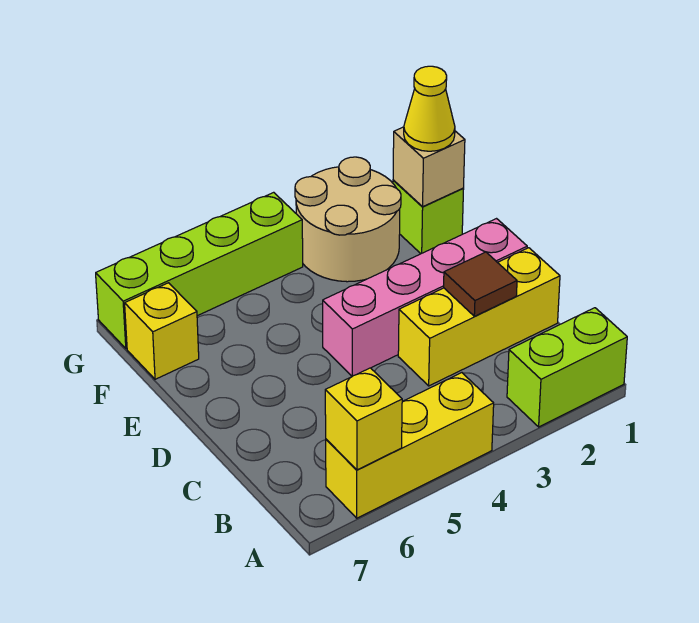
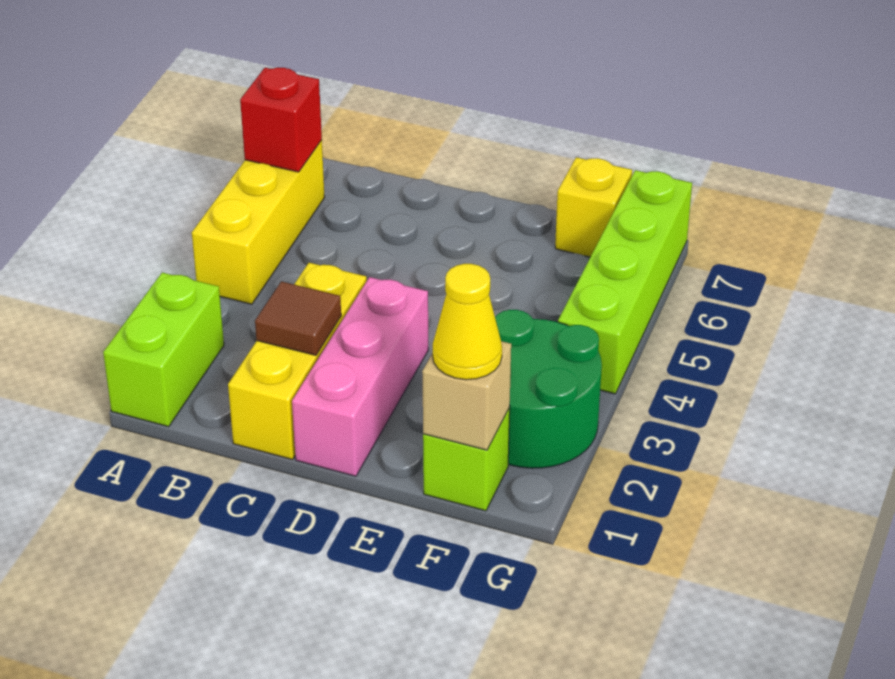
yellow 1x1 brick [325,368,403,470] -> red 1x1 brick [240,68,322,172]
pink 1x4 brick [323,219,527,376] -> pink 1x3 brick [292,277,428,476]
tan 2x2 round brick [295,157,401,282] -> green 2x2 round brick [495,310,602,468]

